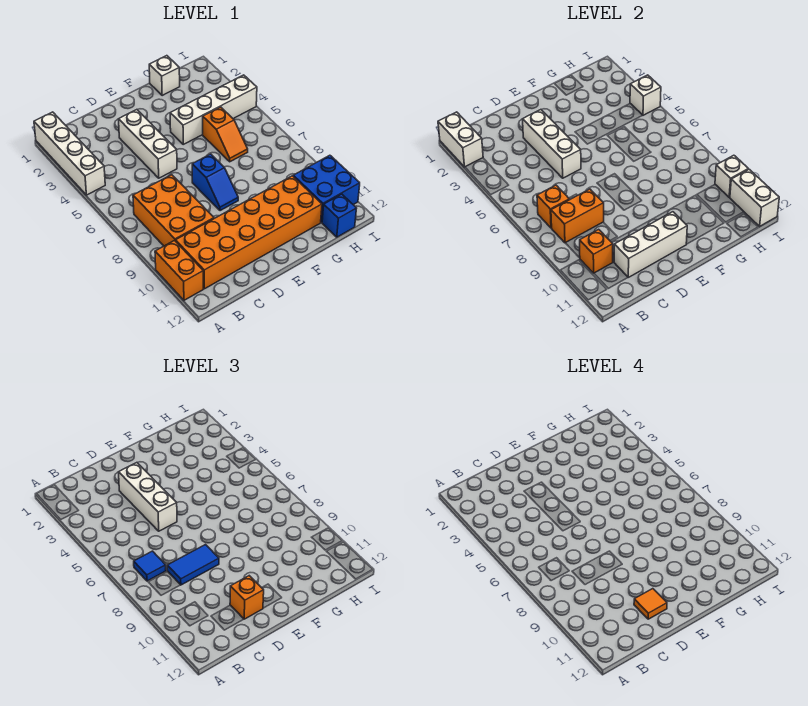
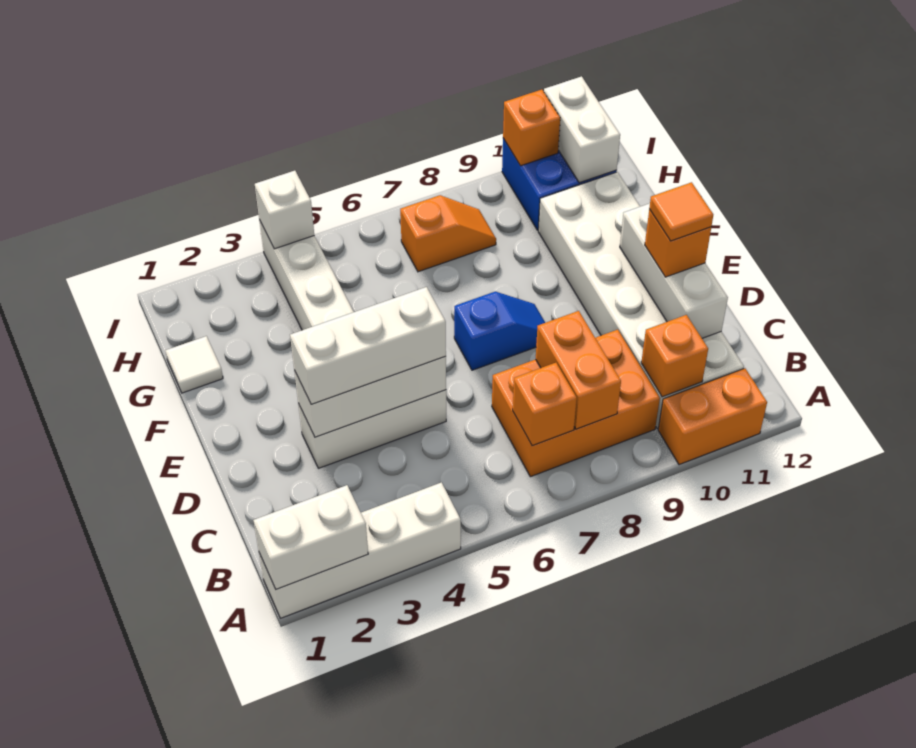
blue 1x1 tile [134,551,166,581] -> none
orange 2x6 brick [176,176,322,289] -> white 2x6 brick [538,172,744,428]
blue 1x2 tile [167,545,219,585] -> none
white 1x1 brick [149,56,180,96] -> white 1x1 tile [165,336,223,393]
orange 1x2 slope [203,107,248,162] -> orange 1x2 slope moved to [400,195,496,272]
blue 1x1 brick [322,194,357,237] -> none
white 1x1 brick [715,155,748,197] -> orange 1x1 brick [503,90,560,166]
white 1x2 brick [730,169,779,226] -> white 1x2 brick turned to [544,76,620,183]

